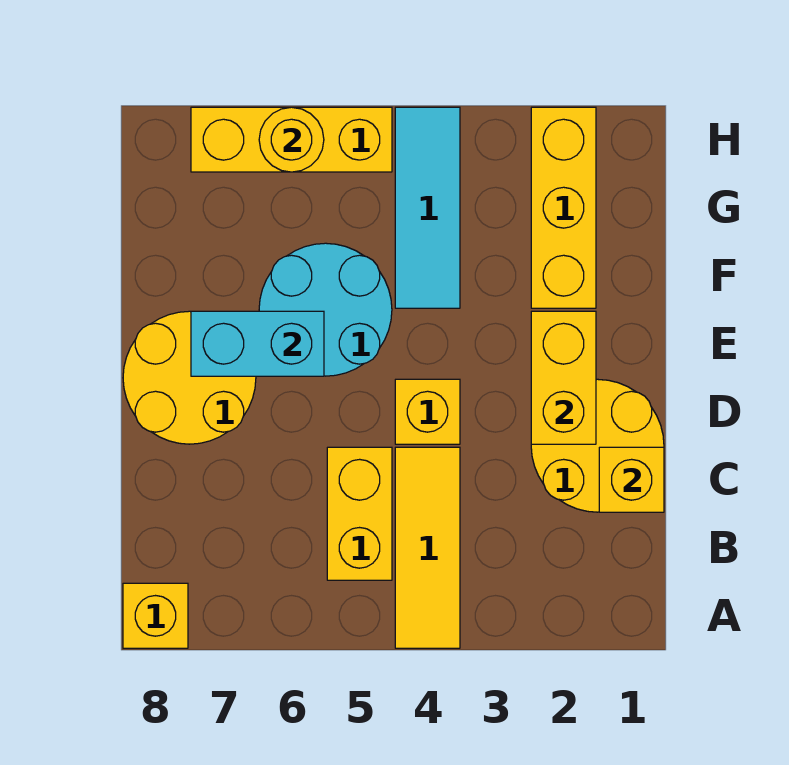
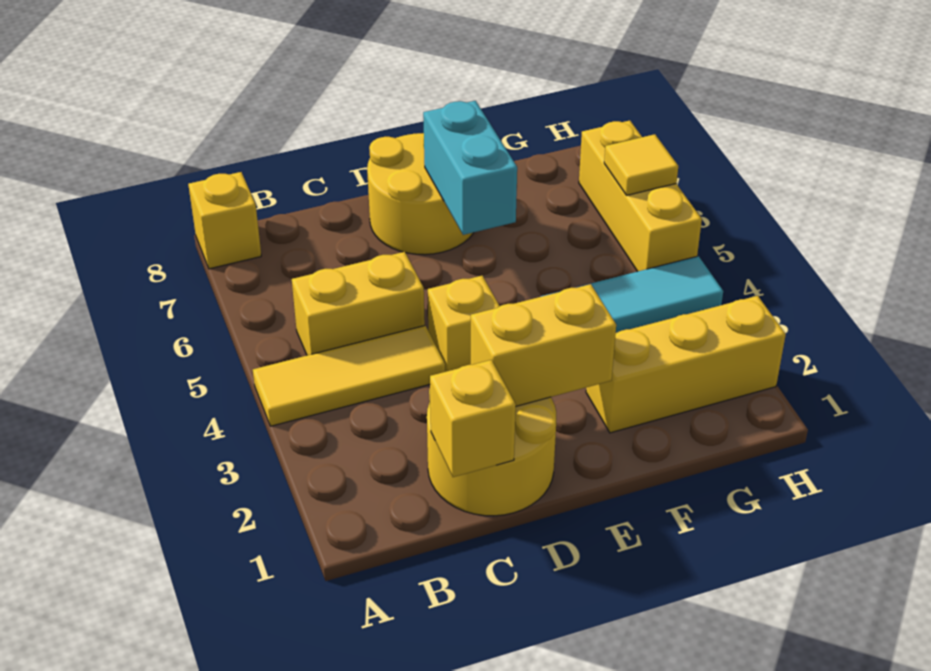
cyan 2x2 round brick [259,243,392,376] -> none
yellow 1x1 round brick [259,107,324,172] -> yellow 1x1 tile [604,134,678,195]

